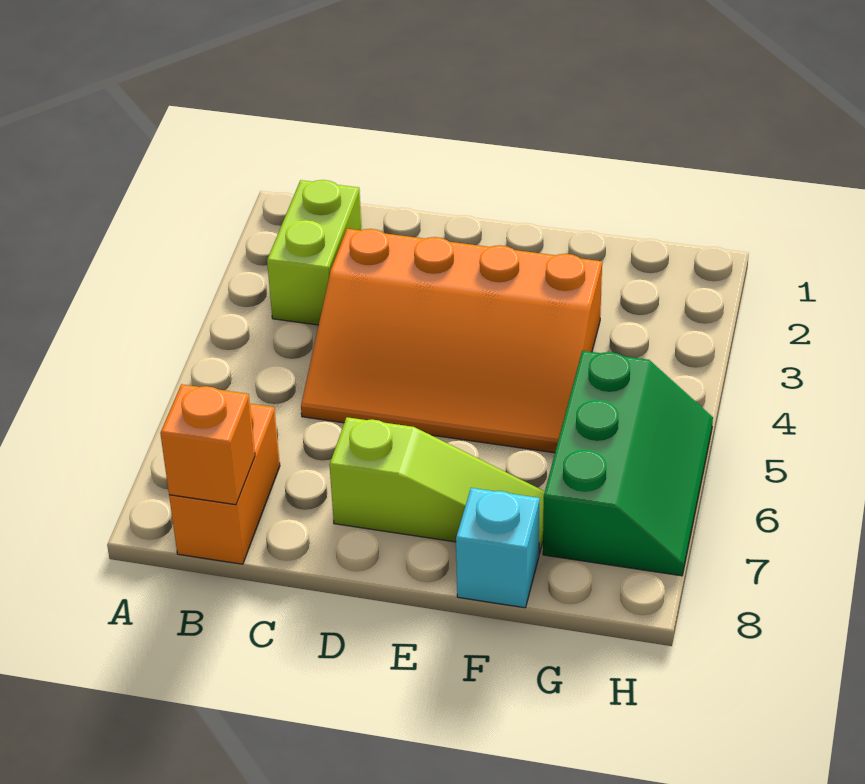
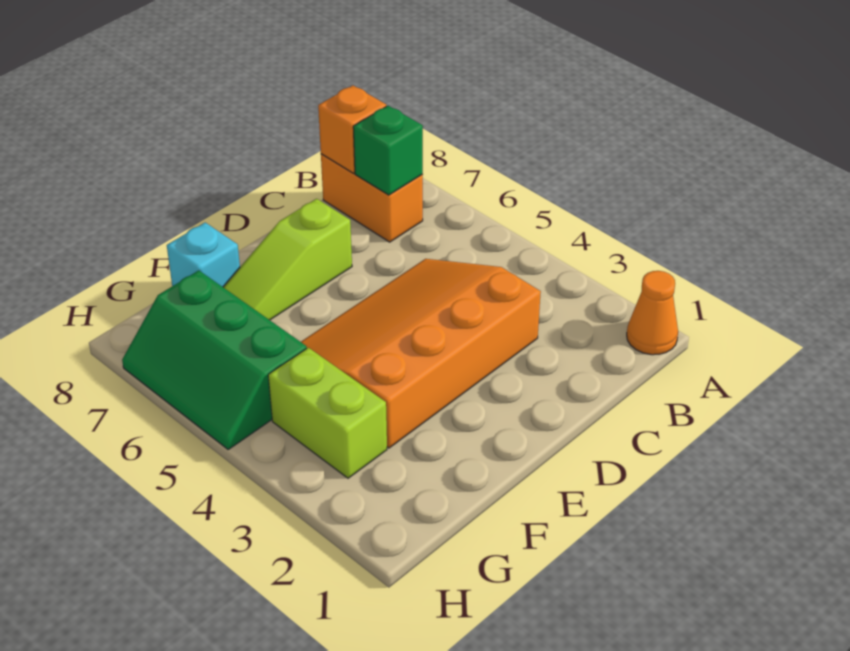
none -> orange 1x1 cone [627,271,678,355]
lime 1x2 brick [267,180,362,325] -> lime 1x2 brick moved to [268,348,387,478]
none -> green 1x1 brick [353,106,423,195]

